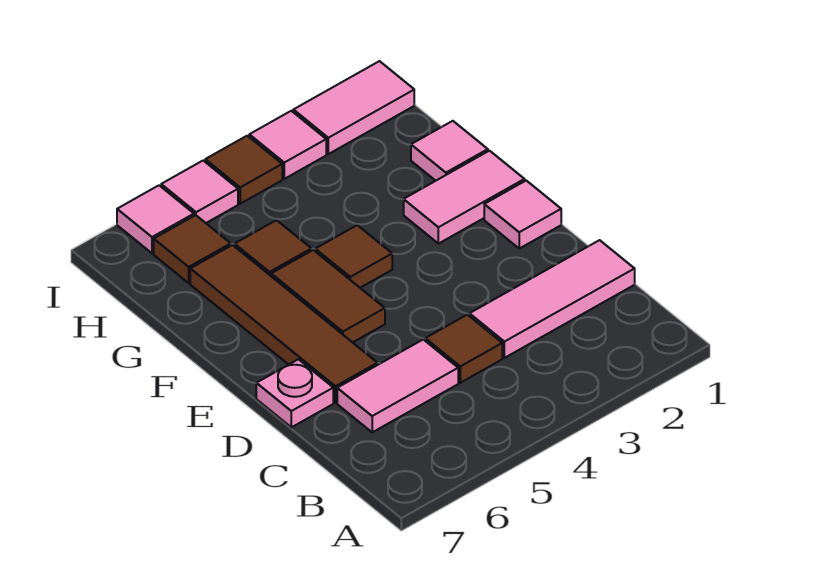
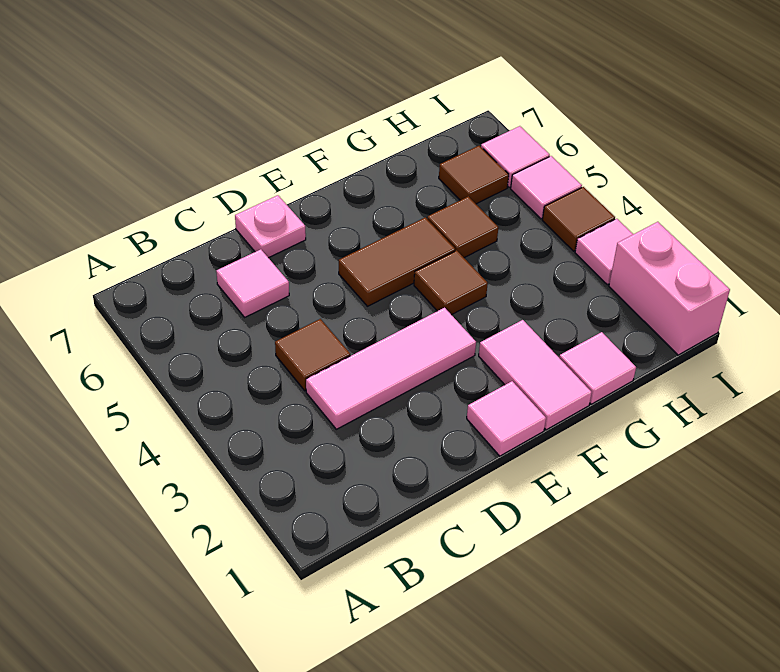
pink 1x3 tile [470,240,635,358] -> pink 1x3 tile turned to [306,308,476,429]
pink 1x2 tile [337,340,458,432] -> pink 1x1 tile [216,249,289,317]
brown 1x4 tile [190,245,377,403] -> none
pink 1x2 tile [293,61,414,154] -> pink 1x2 brick [609,222,730,355]

